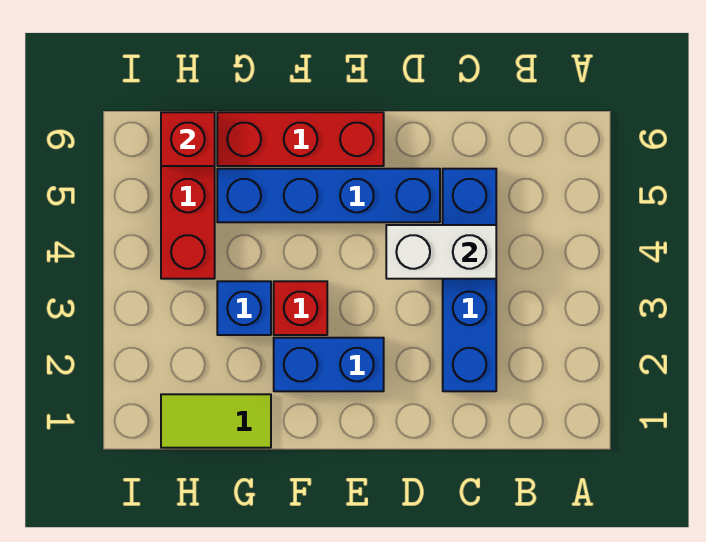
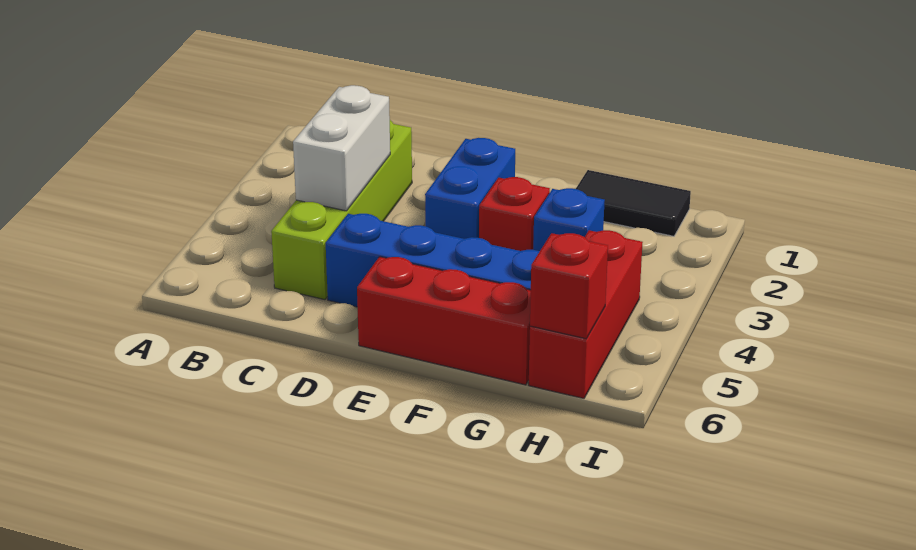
blue 1x4 brick [443,169,496,391] -> lime 1x4 brick [271,120,412,300]
white 1x2 brick [386,225,496,279] -> white 1x2 brick turned to [293,85,390,211]
blue 1x2 brick [274,338,384,391] -> blue 1x2 brick turned to [425,138,515,239]
lime 1x2 tile [161,394,271,448] -> black 1x2 tile [576,170,691,236]

